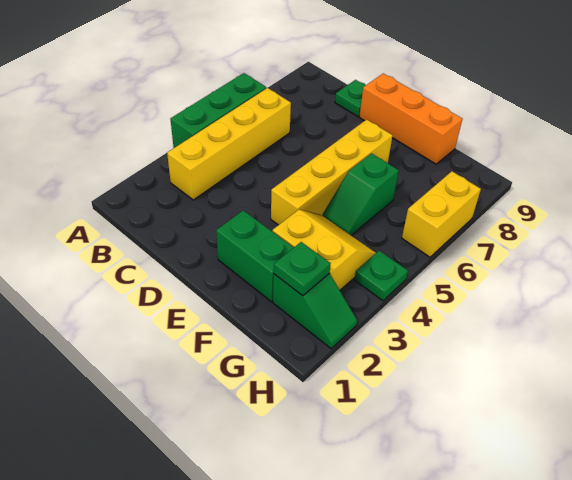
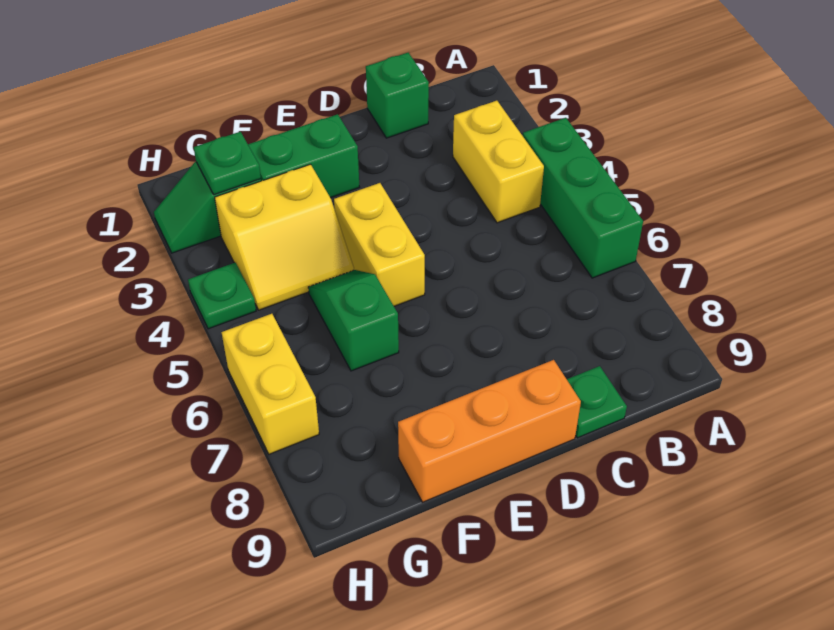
yellow 1x4 brick [167,88,291,200] -> yellow 1x2 brick [453,101,544,223]
none -> green 1x1 brick [366,53,429,138]
yellow 1x4 brick [271,119,393,225] -> yellow 1x2 brick [334,183,425,306]

